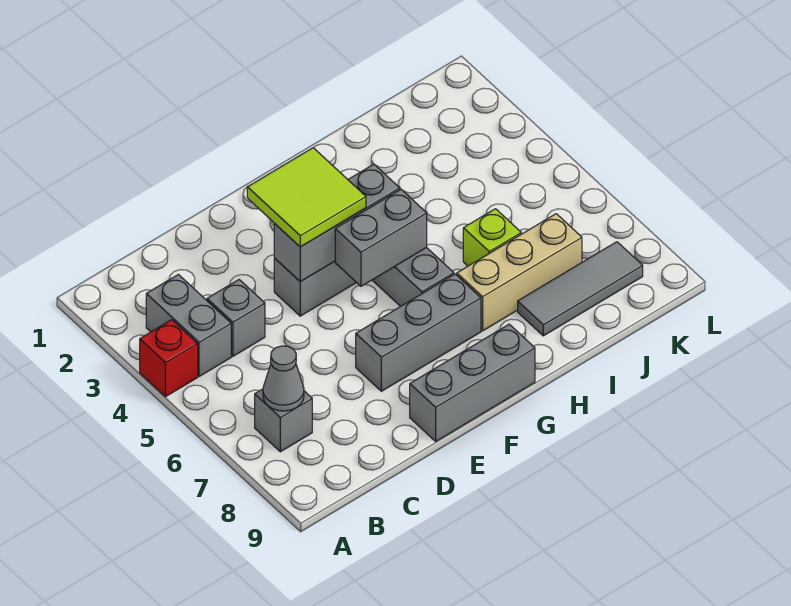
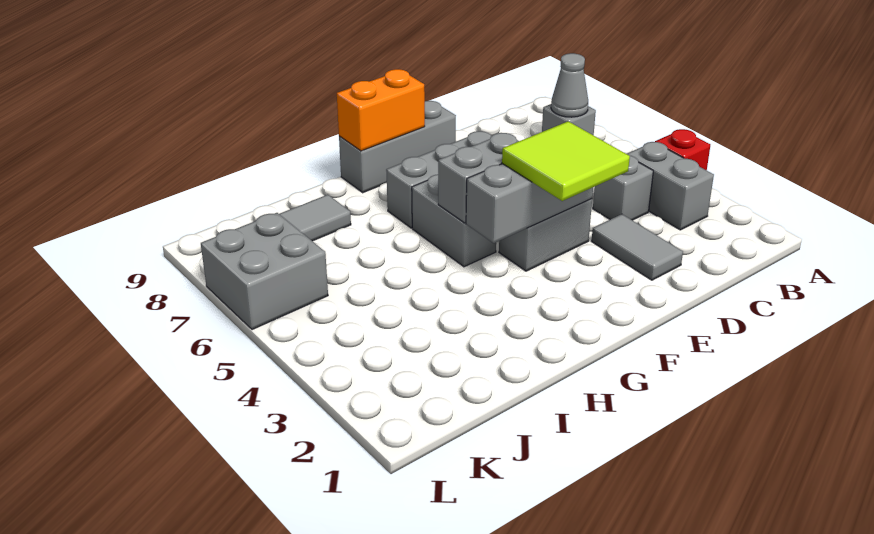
none -> grey 1x2 tile [592,214,683,280]
none -> orange 1x2 brick [337,69,425,151]
tan 1x3 brick [457,214,582,331] -> none
lime 1x1 brick [463,209,521,266] -> none
none -> grey 2x2 brick [201,213,328,330]

